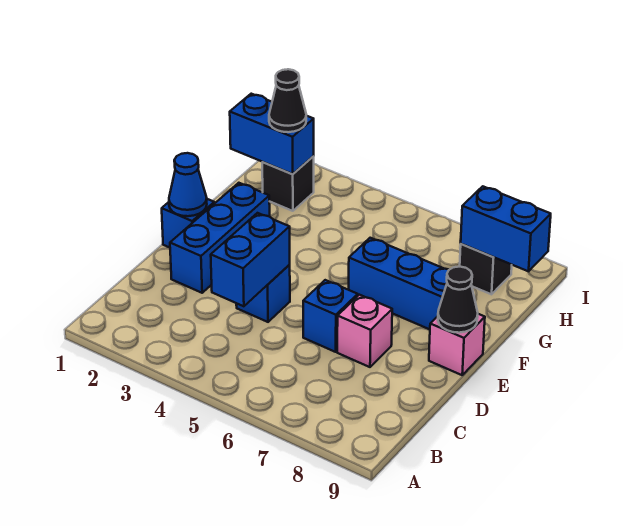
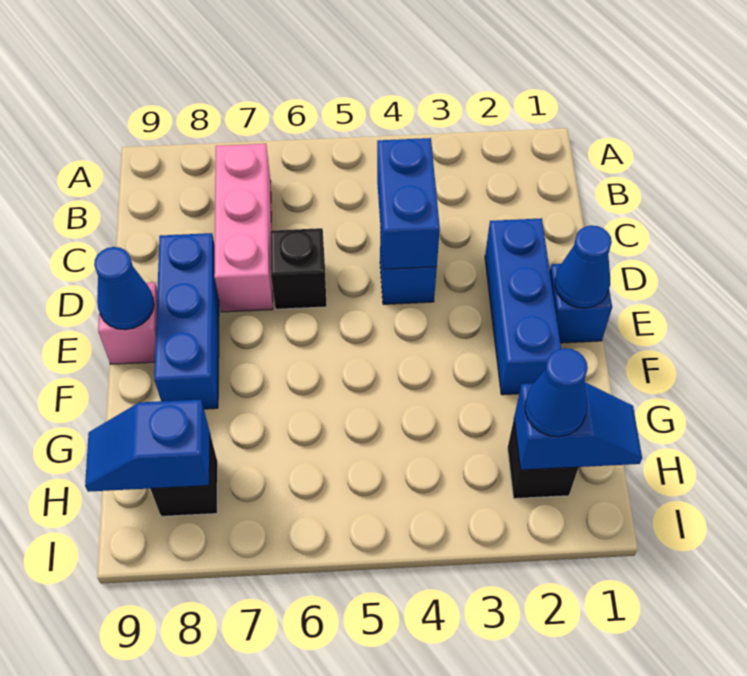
blue 1x1 brick [303,280,358,352] -> black 1x1 brick [270,228,327,309]
pink 1x1 brick [337,295,392,367] -> pink 1x3 brick [214,144,273,312]
black 1x1 cone [438,267,478,333] -> blue 1x1 cone [94,247,154,330]
blue 1x3 brick [349,238,449,329] -> blue 1x3 brick turned to [154,233,219,409]
blue 1x2 brick [230,94,314,174] -> blue 1x2 slope [514,382,642,470]
black 1x1 cone [269,69,306,132] -> blue 1x1 cone [525,348,588,437]
blue 1x2 brick [461,186,551,272] -> blue 1x2 slope [85,399,210,492]

